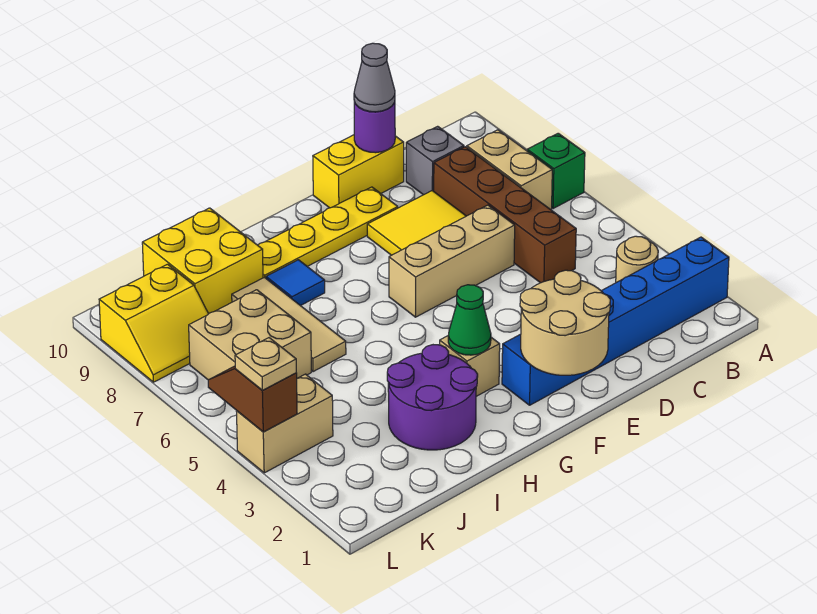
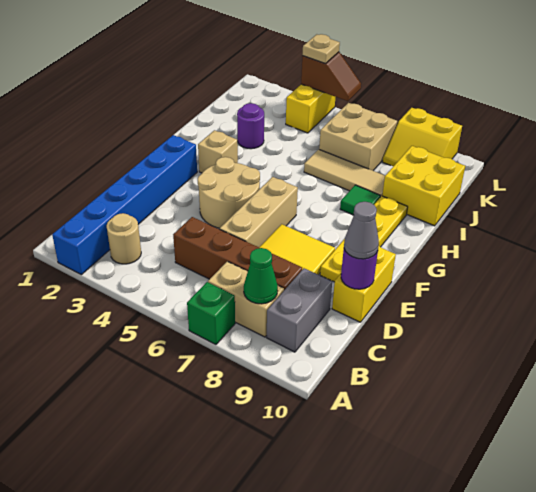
grey 1x1 brick [406,126,464,195] -> grey 1x2 brick [267,268,332,352]
tan 2x2 round brick [520,270,610,375] -> tan 2x2 round brick moved to [198,157,260,228]
green 1x1 cone [448,285,491,355] -> green 1x1 cone moved to [244,248,278,304]
purple 2x2 round brick [387,345,478,450] -> purple 1x1 round brick [237,103,264,149]
blue 1x1 tile [266,260,325,306] -> green 1x1 tile [340,185,380,215]
tan 1x2 brick [236,374,333,473] -> yellow 1x2 brick [286,84,335,133]
yellow 2x2 slope [99,264,208,382] -> yellow 2x2 slope turned to [383,108,462,166]

